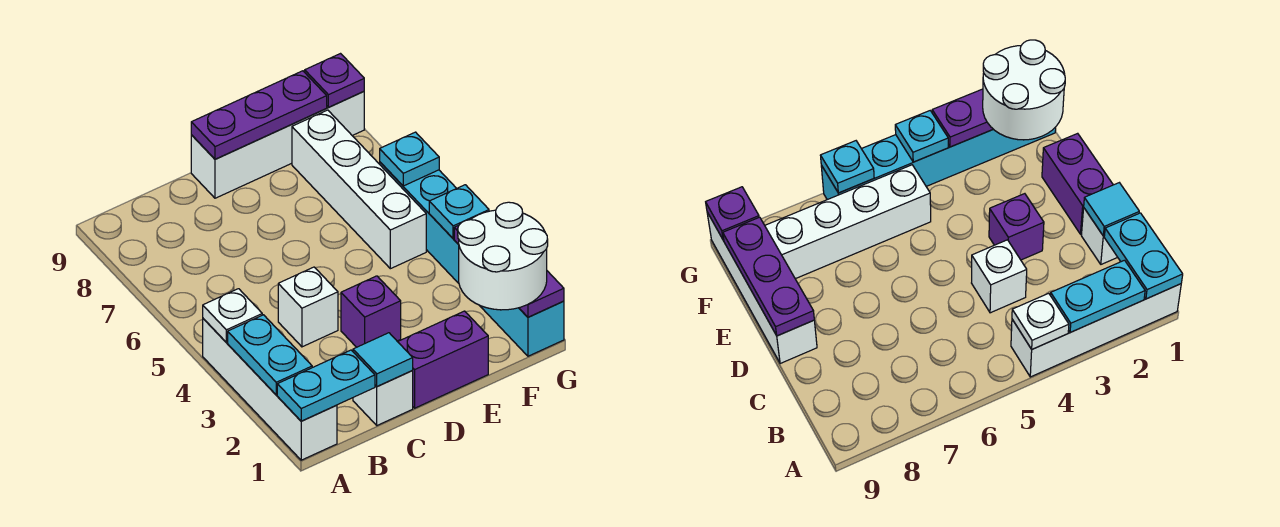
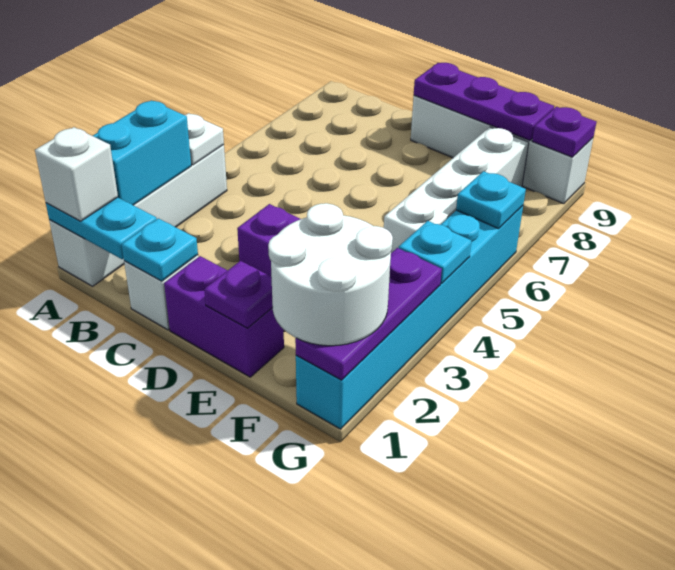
cyan 1x2 plate [228,315,312,395] -> cyan 1x2 brick [93,100,191,205]
cyan 1x1 tile [353,333,413,387] -> cyan 1x1 plate [121,218,198,281]
white 1x1 brick [278,267,338,347] -> white 1x1 brick moved to [35,127,118,221]
none -> purple 1x1 plate [204,261,273,328]

